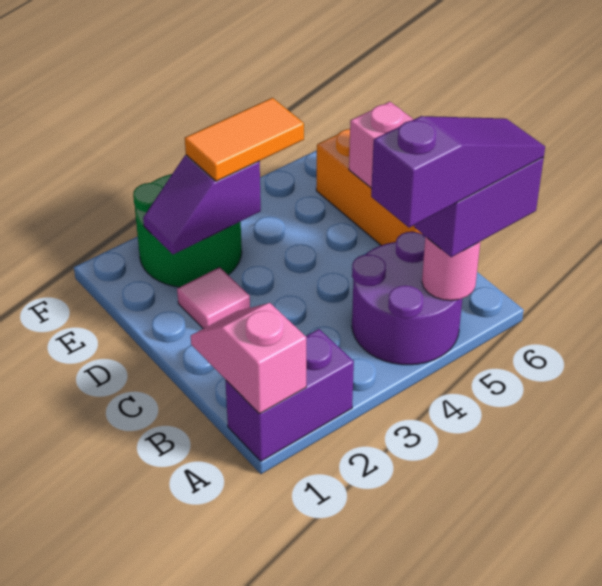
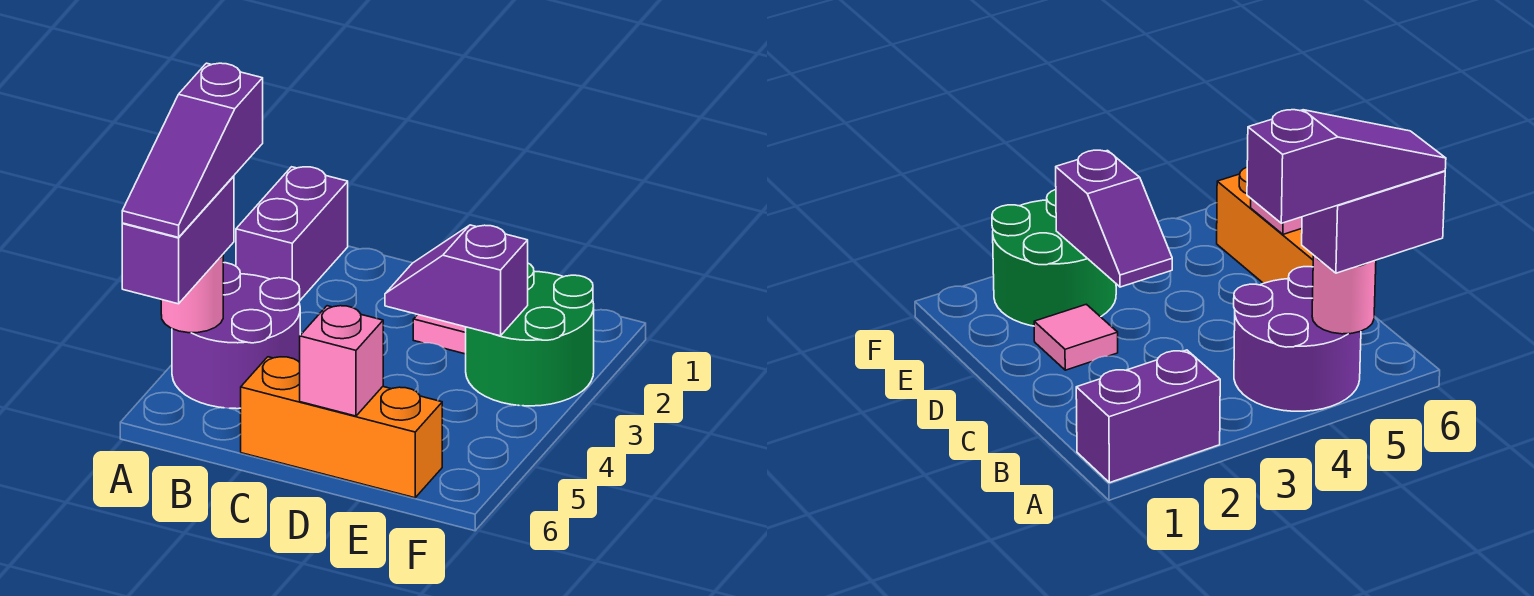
pink 1x2 slope [191,303,306,414] -> none
purple 1x2 slope [143,155,261,254] -> purple 1x2 slope turned to [385,225,528,336]
orange 1x2 tile [185,98,304,181] -> none

